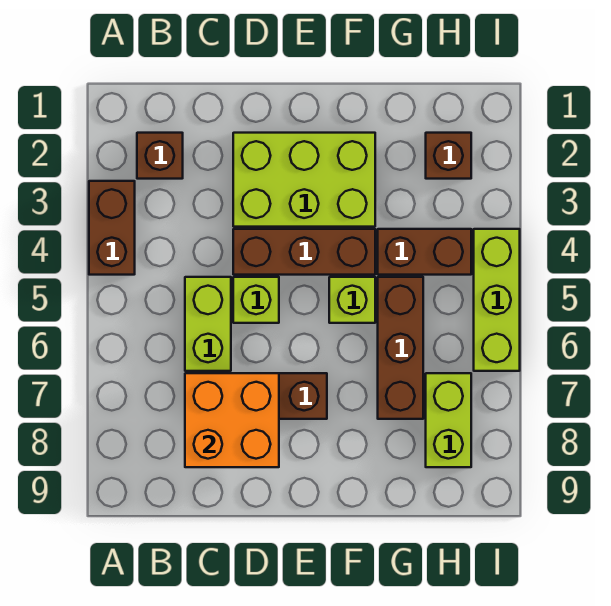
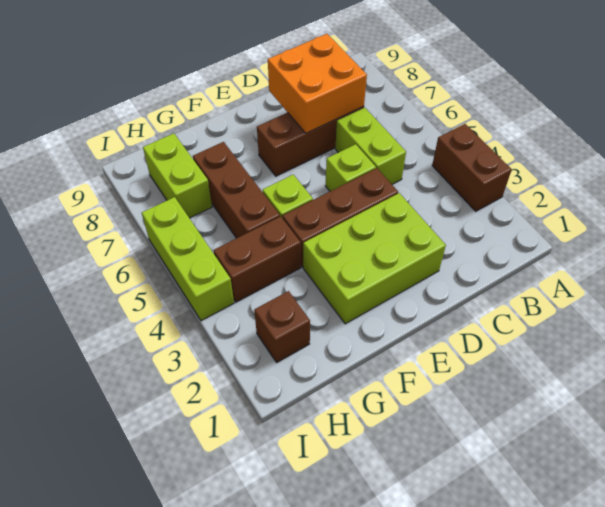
brown 1x1 brick [137,133,183,179] -> none

